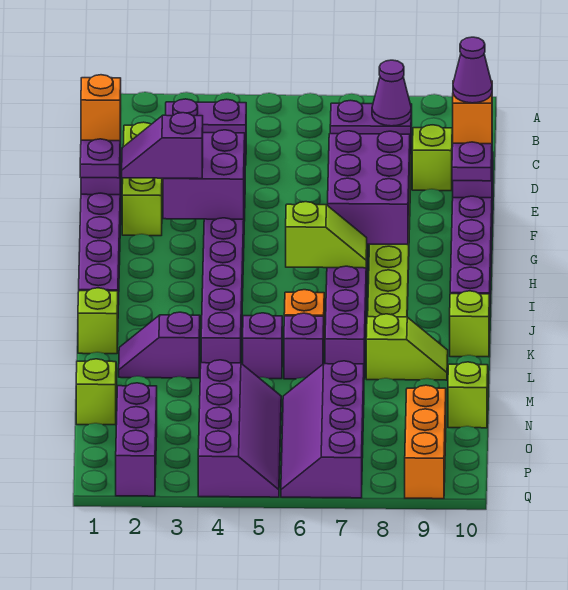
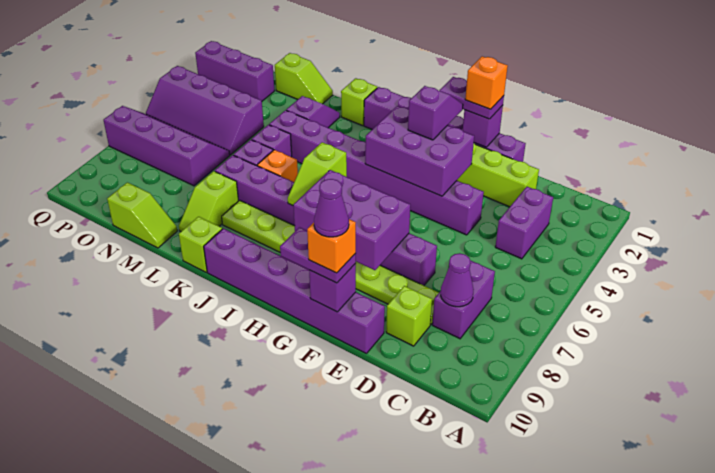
purple 2x2 brick [163,130,245,219] -> purple 2x3 brick [365,106,474,196]
orange 1x3 brick [405,385,446,499] -> none

